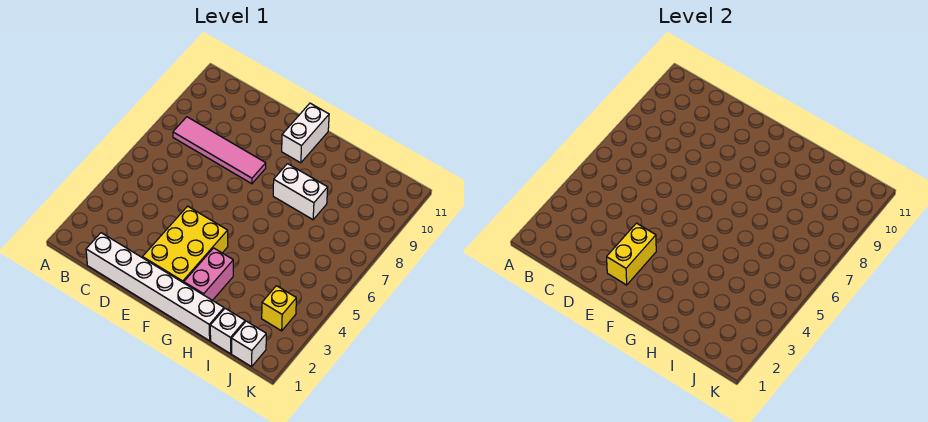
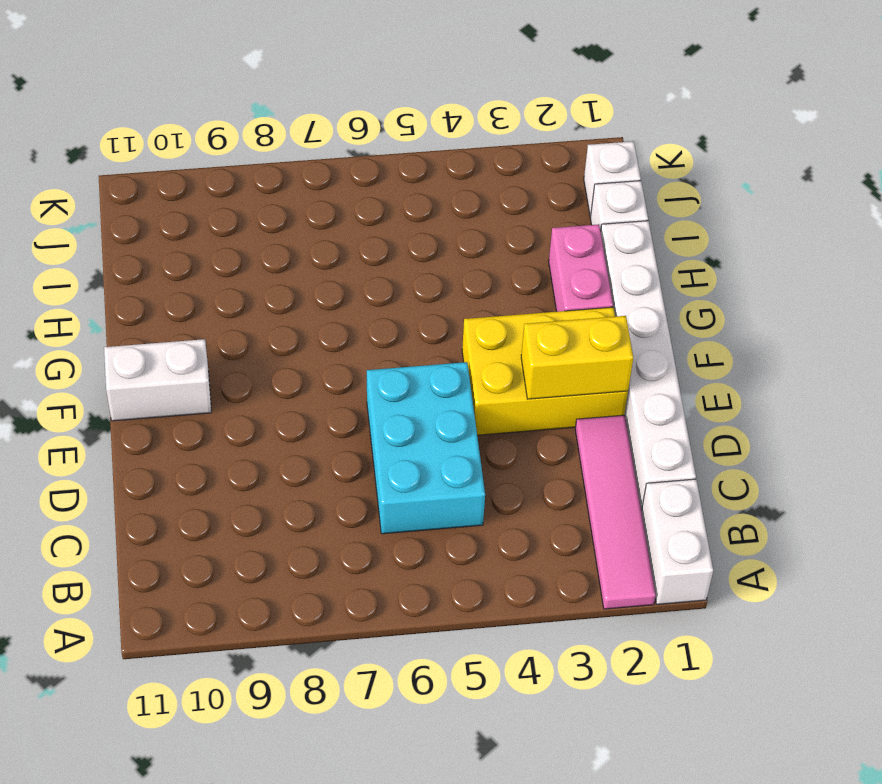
pink 1x4 tile [173,117,266,184] -> pink 1x4 tile moved to [575,415,656,609]
none -> cyan 2x3 brick [367,362,485,534]
pink 1x2 brick [184,248,233,301] -> pink 1x2 brick turned to [549,224,613,312]
white 1x2 brick [273,164,328,220] -> white 1x2 brick moved to [641,479,713,604]
yellow 1x1 brick [262,286,296,331] -> none

